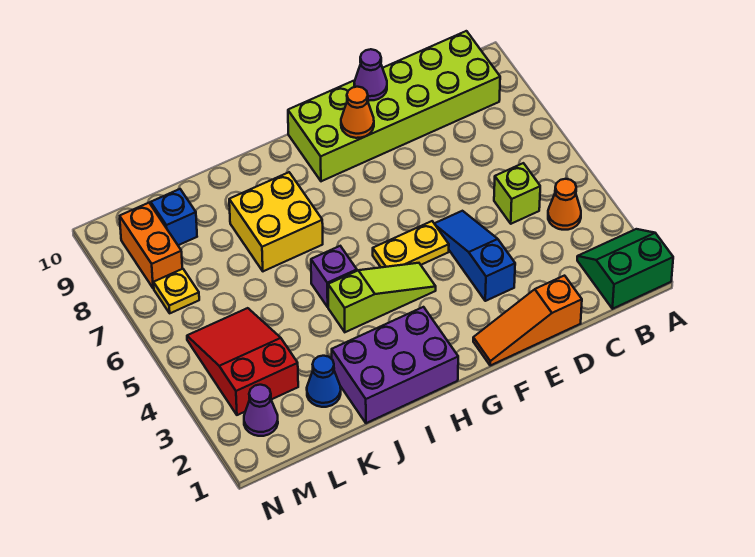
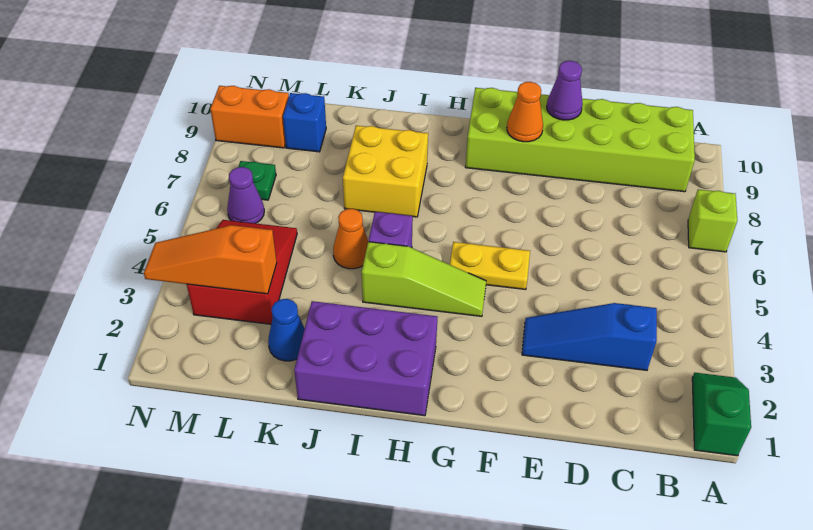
green 2x2 slope [577,229,673,309] -> green 1x2 slope [692,373,751,456]
orange 1x1 cone [548,179,581,230] -> orange 1x1 cone moved to [333,209,368,269]
lime 1x1 brick [494,163,540,224] -> lime 1x1 brick moved to [688,189,737,252]
orange 1x3 slope [473,276,582,365] -> orange 1x3 slope moved to [144,225,277,294]
blue 1x3 slope [434,211,515,301] -> blue 1x3 slope turned to [522,303,657,370]
purple 1x1 cone [244,385,278,436] -> purple 1x1 cone moved to [227,167,264,223]
yellow 1x1 plate [153,269,199,313] -> green 1x1 plate [238,161,276,200]
orange 1x2 brick [120,203,182,289] -> orange 1x2 brick turned to [210,86,289,148]

